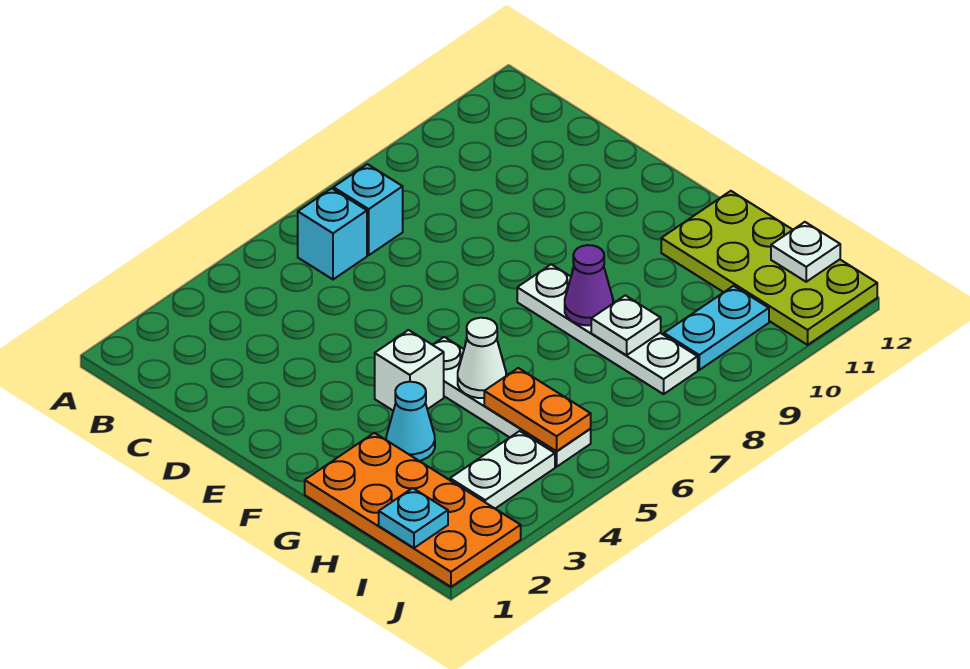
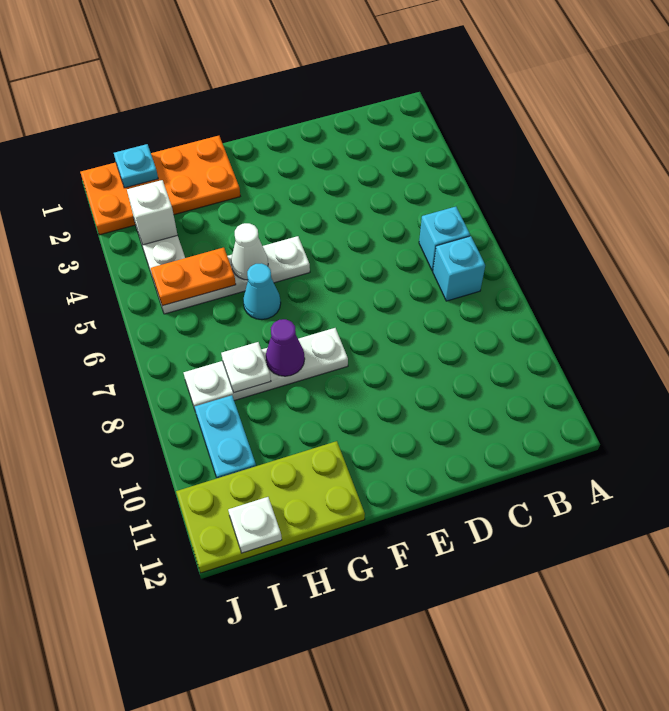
white 1x1 brick [375,330,444,411] -> white 1x1 brick moved to [127,180,177,245]
cyan 1x1 cone [386,382,435,461] -> cyan 1x1 cone moved to [243,263,281,319]

